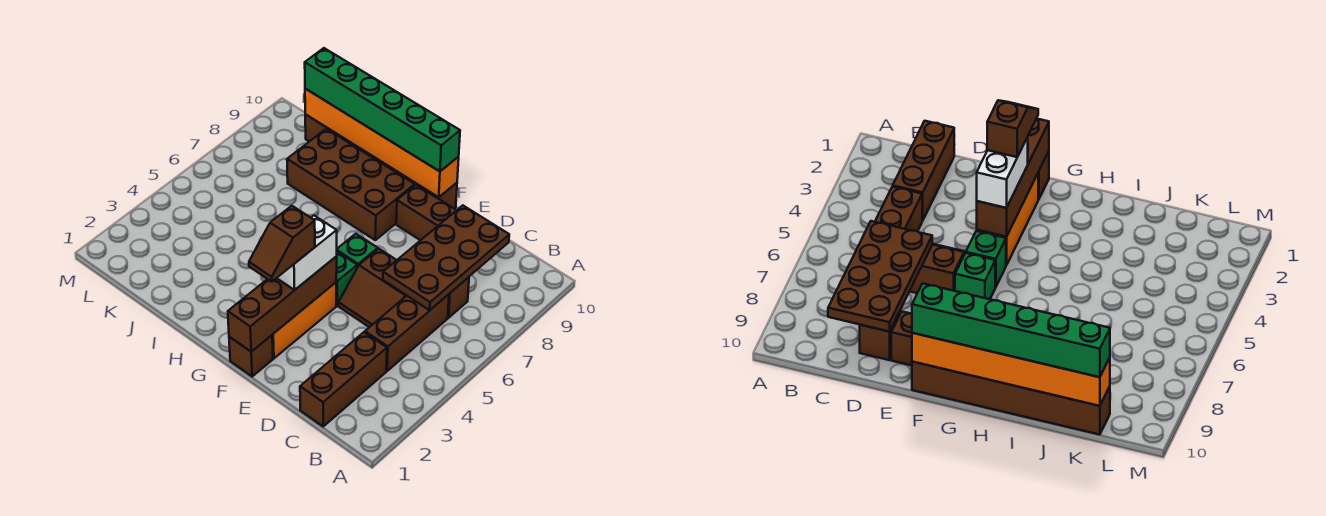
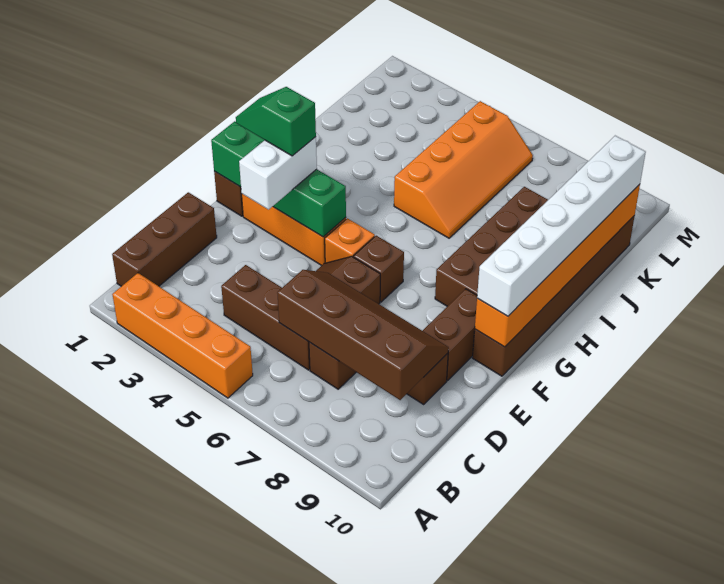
none -> orange 1x4 brick [112,273,253,398]
brown 1x3 brick [300,332,387,426] -> brown 1x3 brick turned to [112,192,217,286]
brown 2x4 plate [383,205,509,310] -> brown 2x4 slope [277,270,449,400]
brown 1x4 brick [228,257,337,352] -> green 1x4 brick [211,121,346,237]
brown 1x2 slope [249,206,315,282] -> green 1x2 slope [236,87,316,156]
white 1x2 brick [277,216,337,290] -> white 1x2 brick turned to [239,137,317,210]
green 1x1 brick [336,252,357,306] -> orange 1x1 brick [325,218,375,263]
green 1x1 brick [337,234,378,267] -> brown 1x1 brick [354,236,404,302]
green 1x6 brick [305,48,460,171] -> white 1x6 brick [477,136,646,316]
none -> orange 2x4 slope [394,101,533,238]

